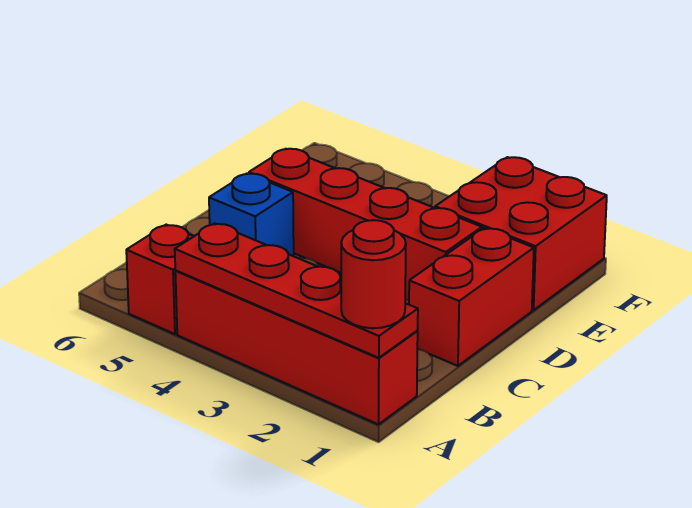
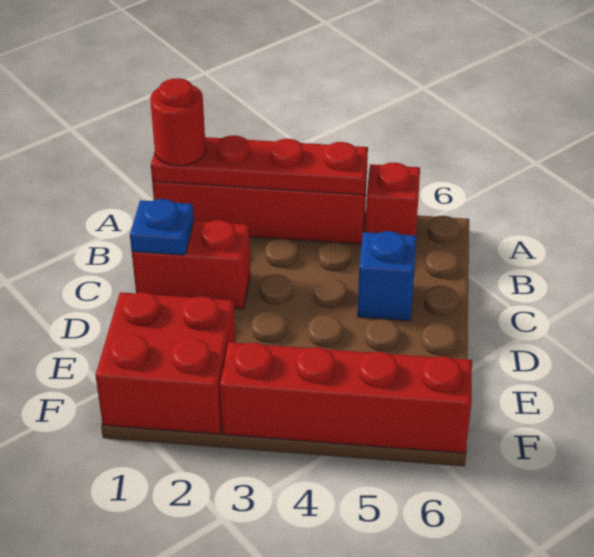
red 1x2 brick [409,228,534,366] -> red 1x2 brick turned to [132,220,250,309]
none -> blue 1x1 plate [130,199,194,255]
red 1x4 brick [249,149,482,301] -> red 1x4 brick moved to [220,342,472,453]

